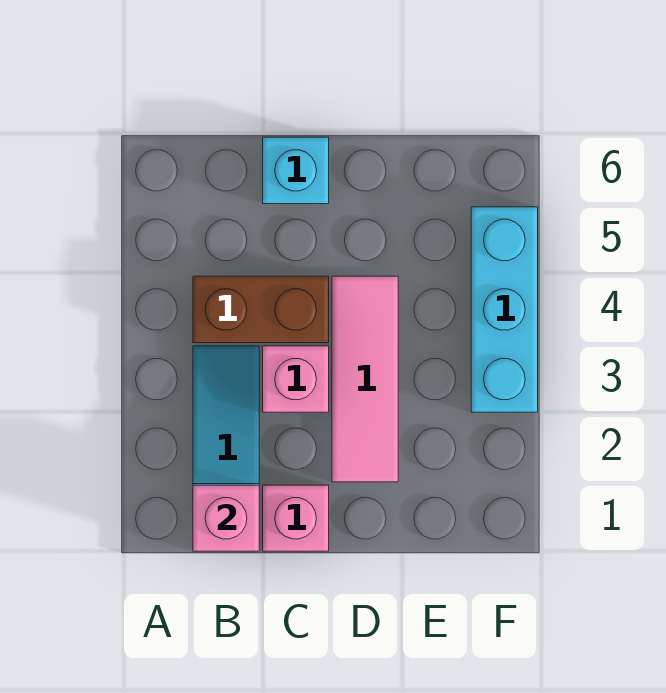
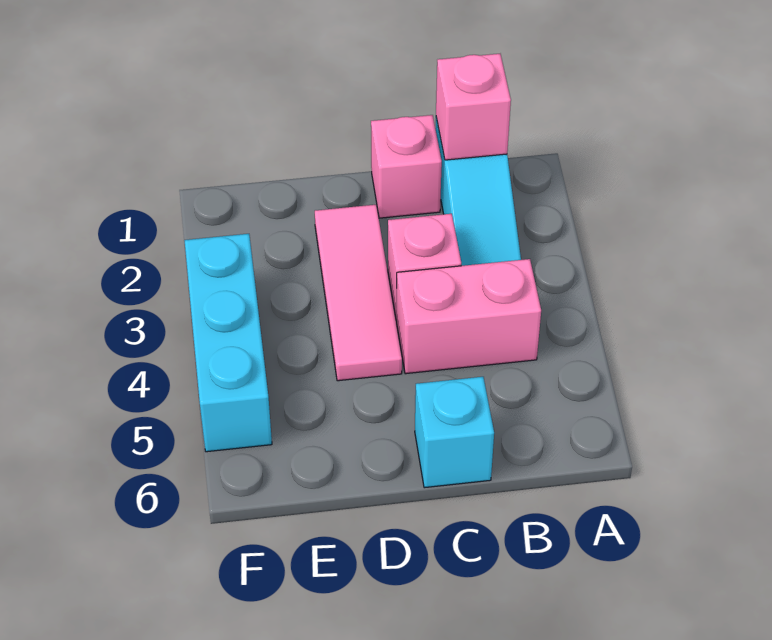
brown 1x2 brick [193,276,329,343] -> pink 1x2 brick [397,259,541,374]

